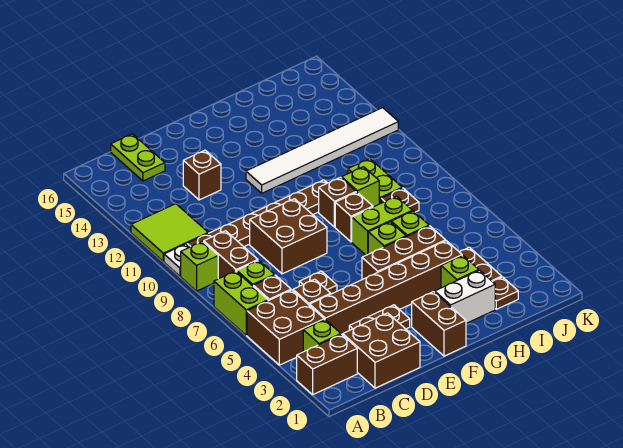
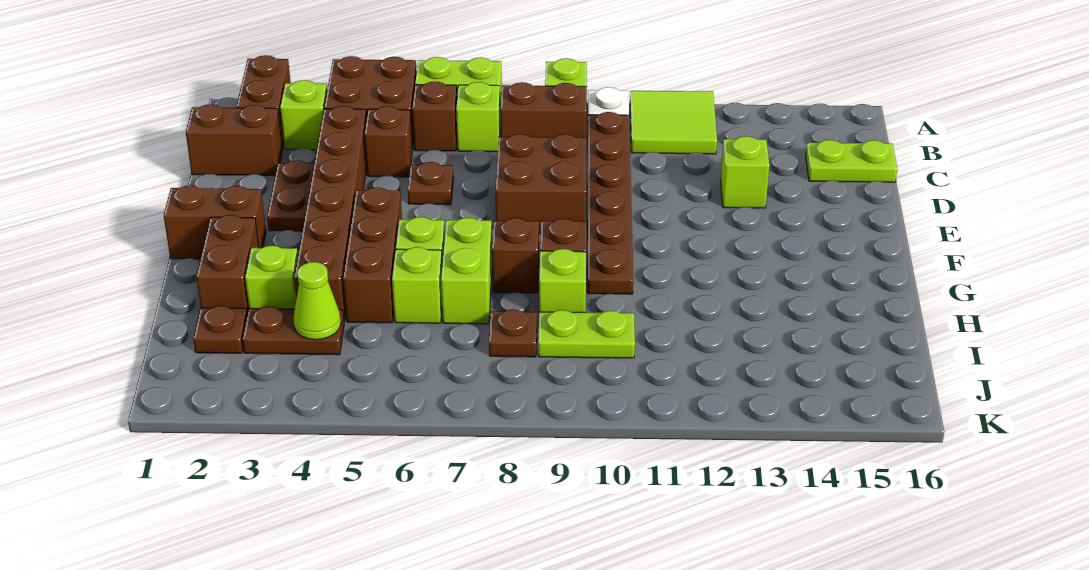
brown 2x2 brick [343,313,420,388] -> brown 1x2 brick [186,104,282,175]
brown 1x1 brick [183,150,221,200] -> lime 1x1 brick [721,136,769,208]
white 1x6 tile [246,108,398,193] -> none
white 1x2 brick [435,270,495,323] -> brown 1x2 brick [196,215,259,314]
none -> lime 1x1 cone [294,262,341,340]

